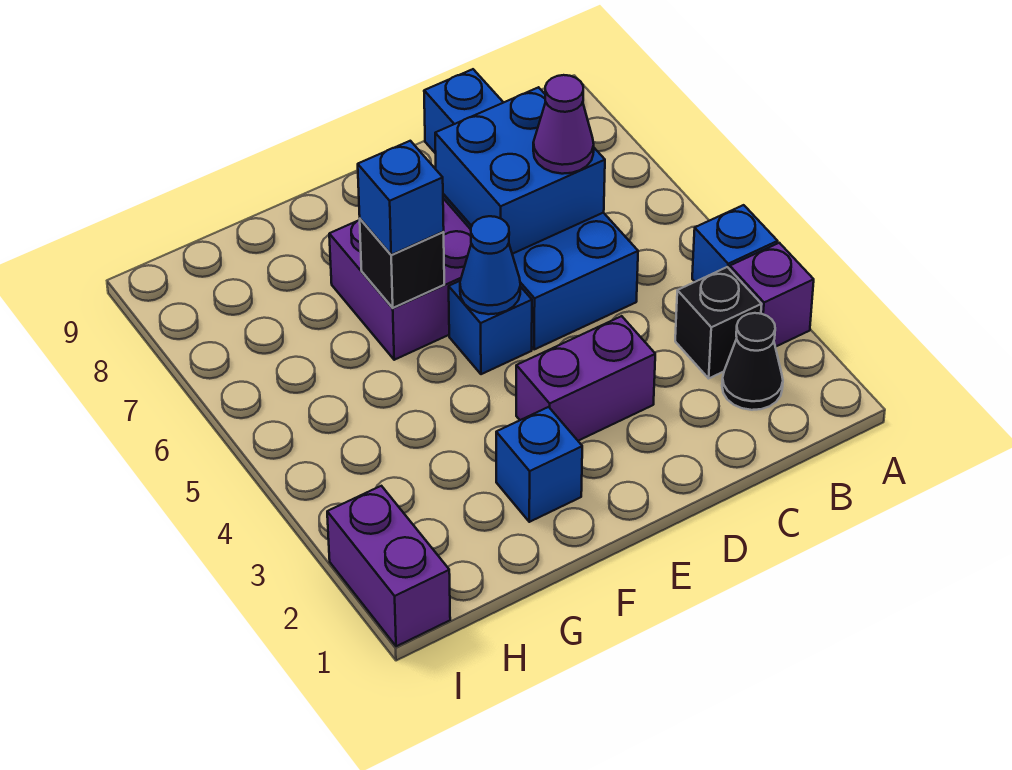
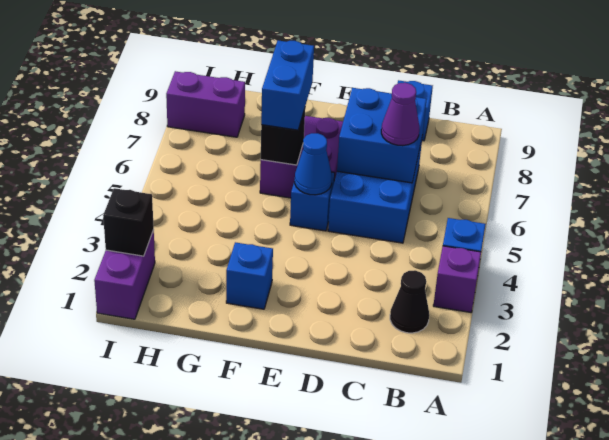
black 1x1 brick [675,267,762,378] -> black 1x1 brick moved to [103,188,154,256]
purple 1x2 brick [516,316,655,441] -> purple 1x2 brick moved to [166,71,245,137]
blue 1x1 brick [358,141,444,255] -> blue 1x2 brick [261,40,314,130]

